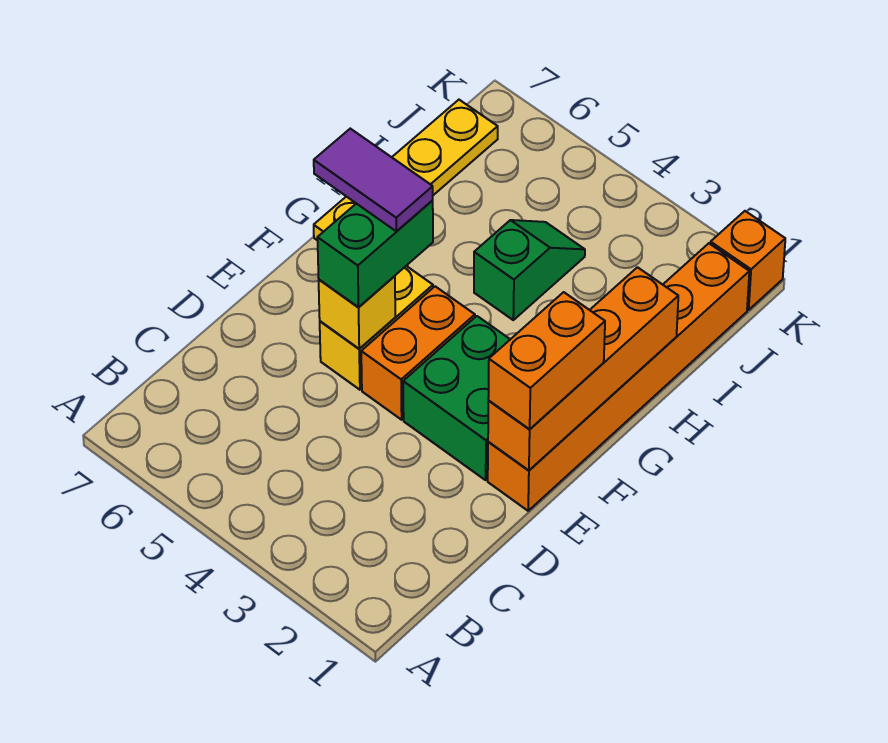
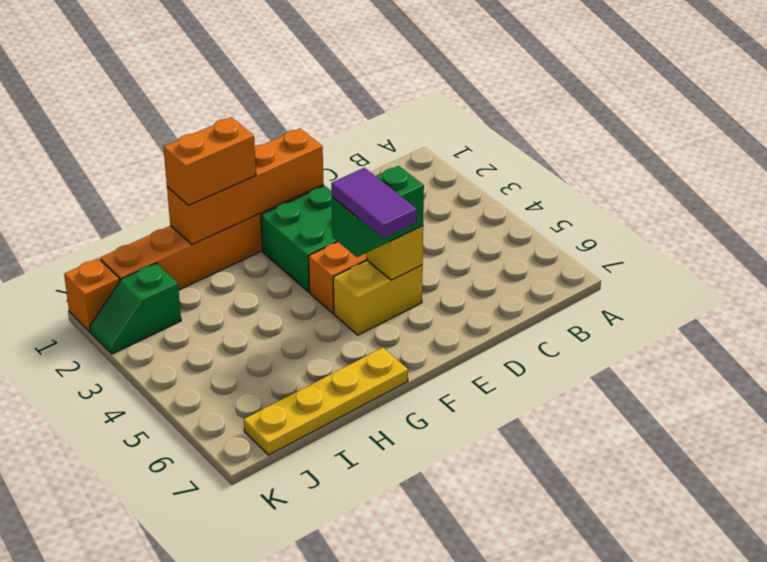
orange 1x2 brick [488,292,605,429] -> orange 1x2 brick moved to [163,117,256,205]
green 1x2 slope [474,220,585,320] -> green 1x2 slope moved to [90,263,181,354]

